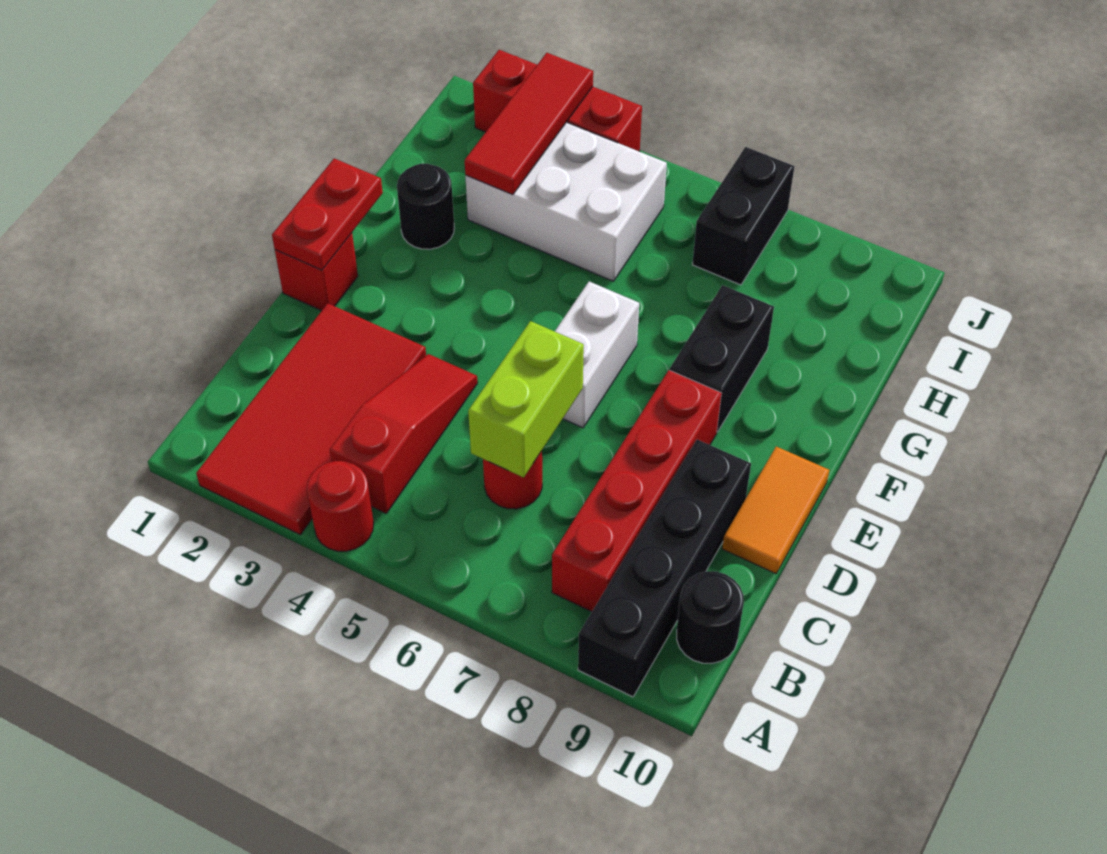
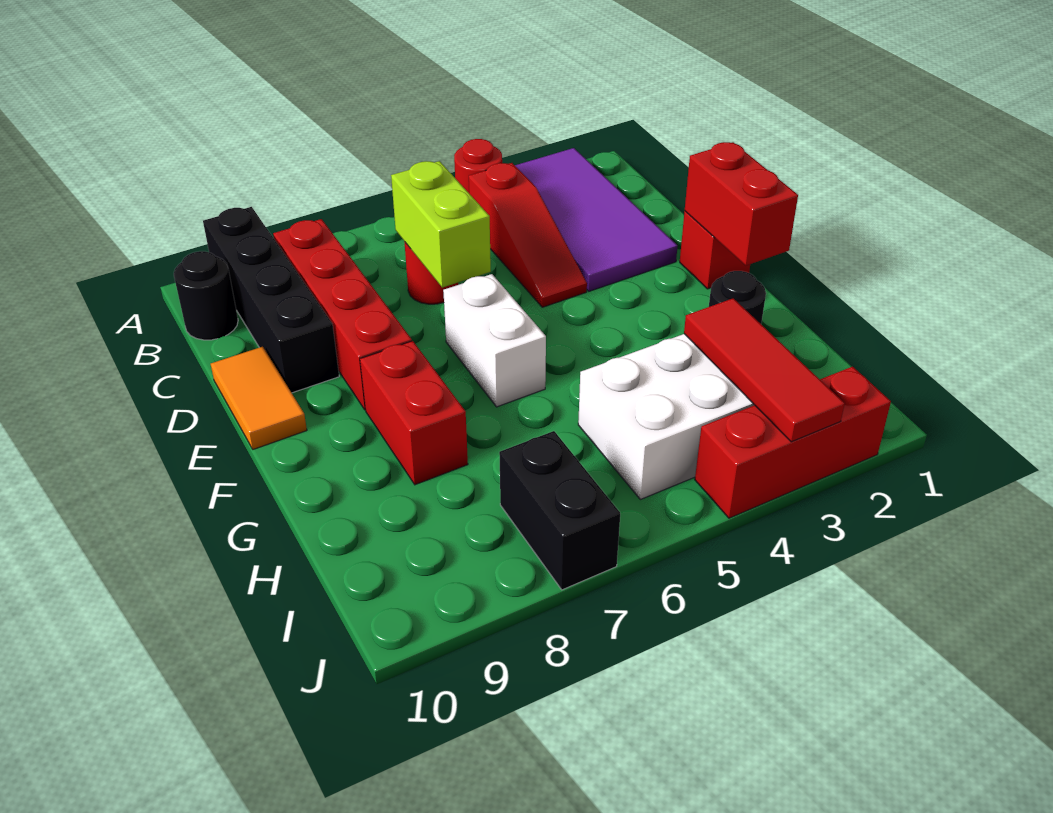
red 2x4 tile [196,303,426,535] -> purple 2x4 tile [515,148,678,291]
red 1x2 plate [272,158,383,270] -> red 1x2 brick [685,142,798,265]
black 1x2 brick [670,285,774,432] -> red 1x2 brick [360,341,468,485]

